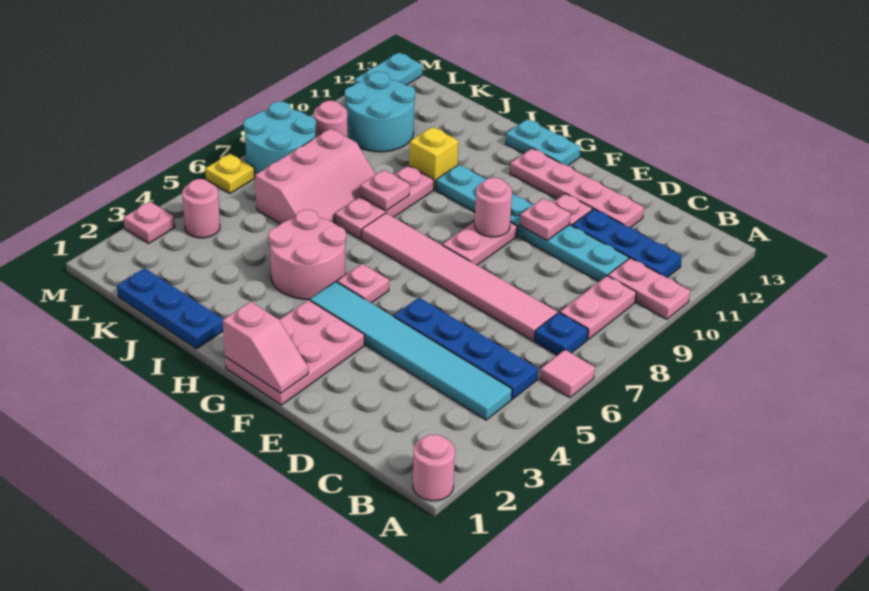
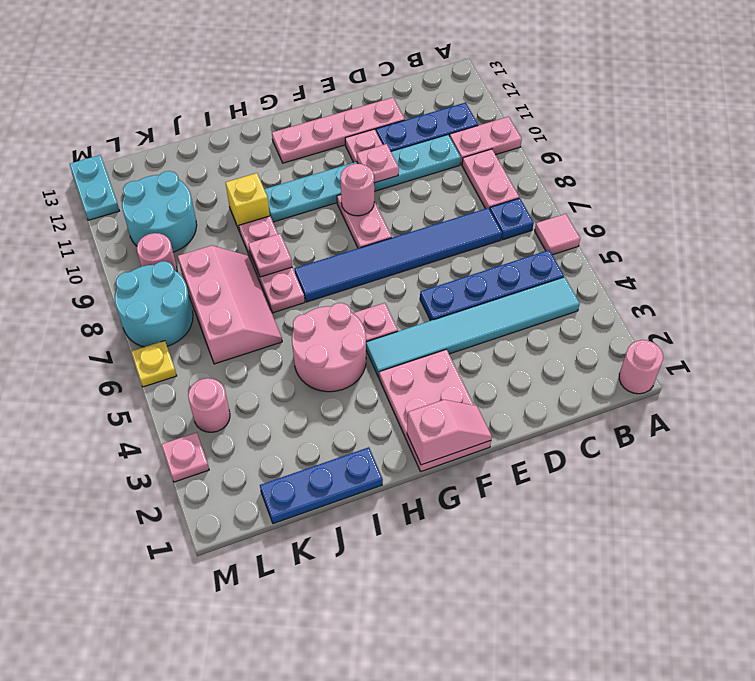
pink 1x6 tile [362,213,557,341] -> blue 1x6 tile [295,208,502,302]
cyan 1x2 plate [506,119,580,166] -> none

